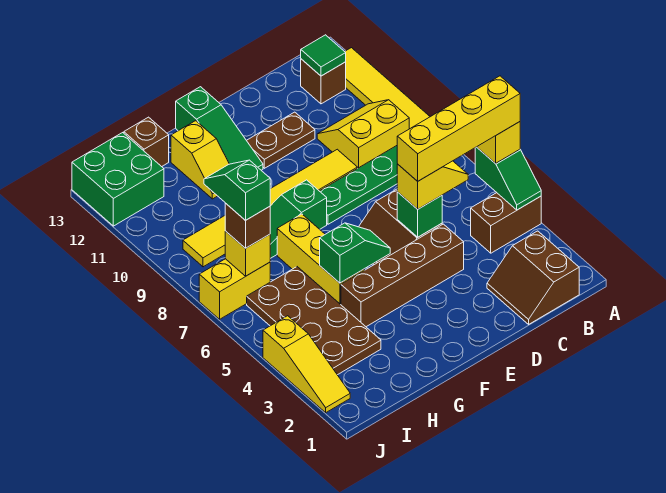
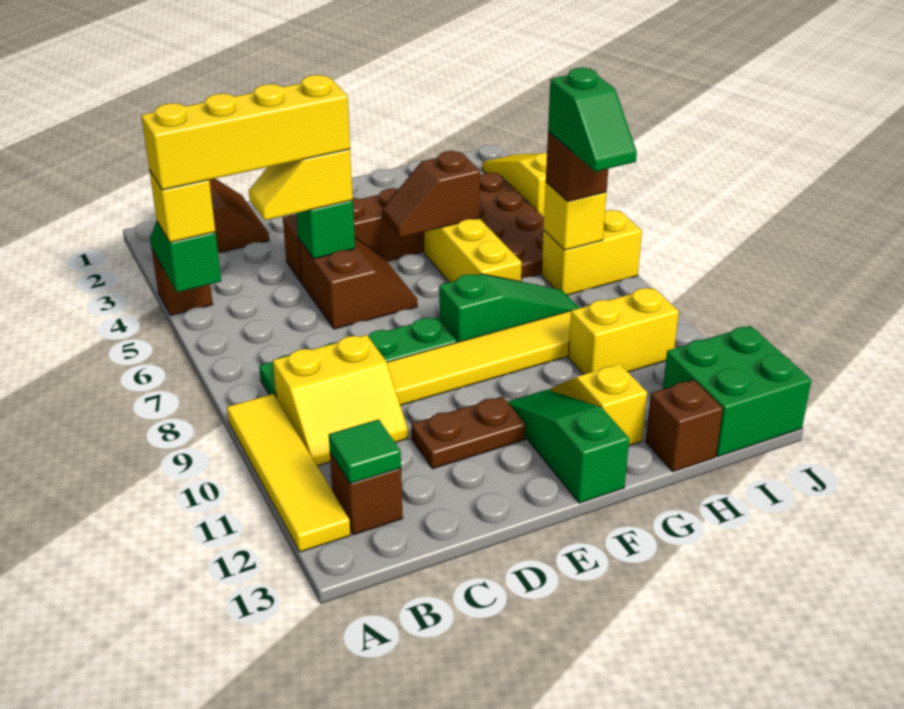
brown 1x2 brick [471,193,541,253] -> brown 1x1 brick [152,250,213,315]
green 1x2 slope [320,223,390,283] -> brown 1x2 slope [382,151,480,238]
none -> yellow 1x2 brick [568,288,679,375]

